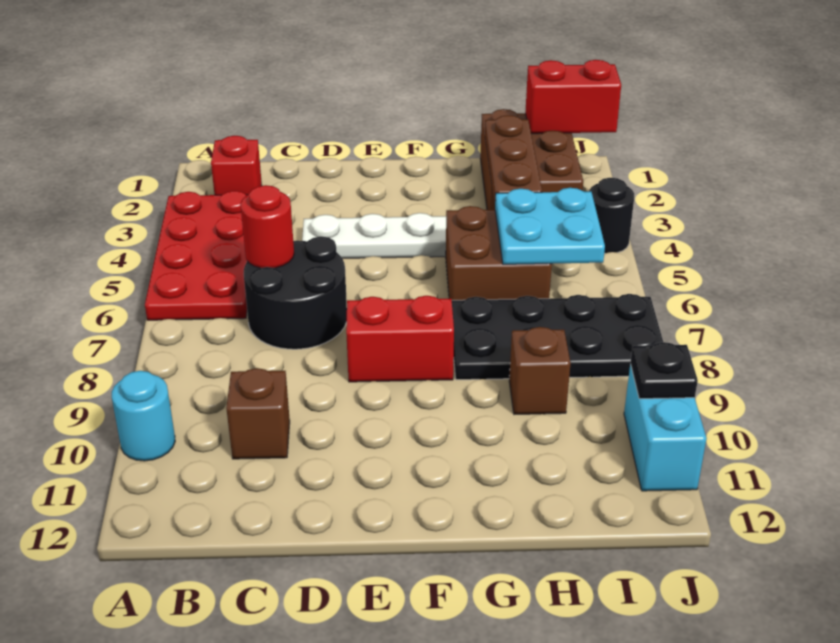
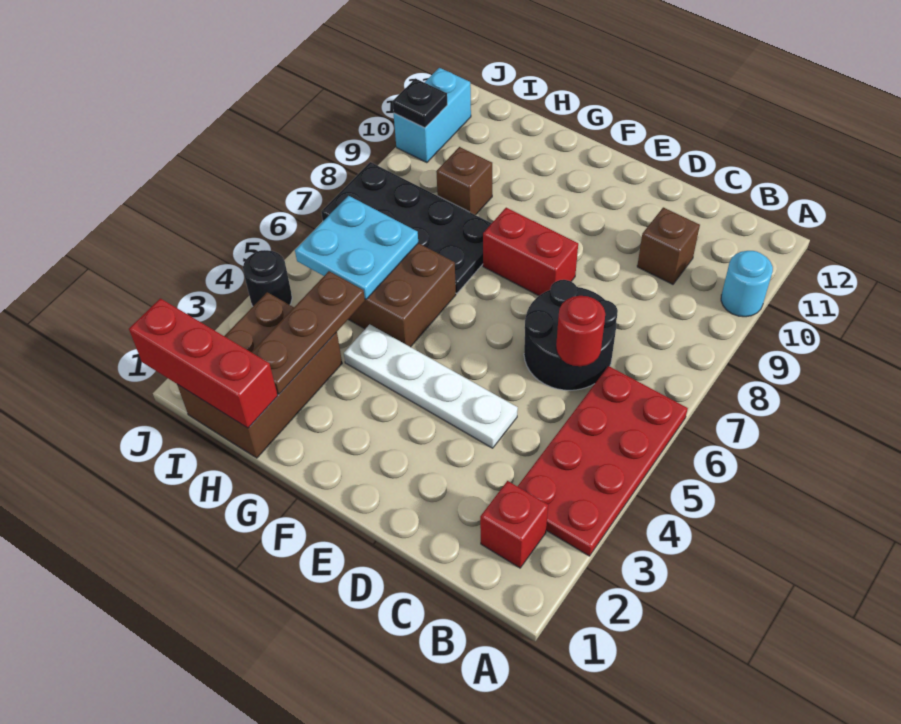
red 1x2 brick [525,60,621,134] -> red 1x3 brick [129,298,278,428]

